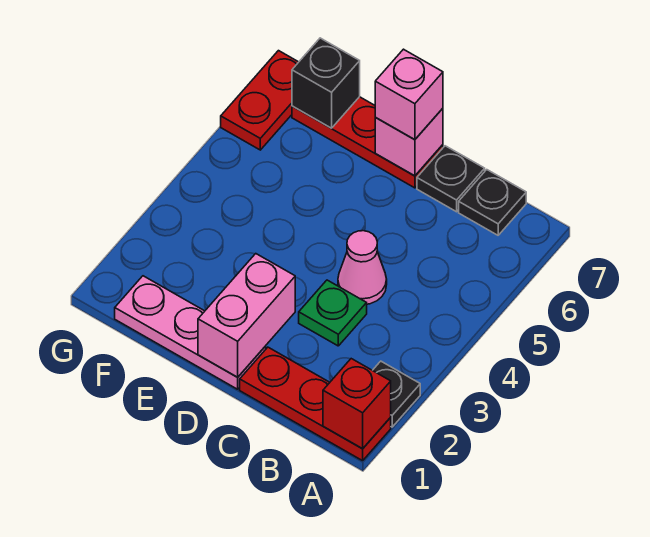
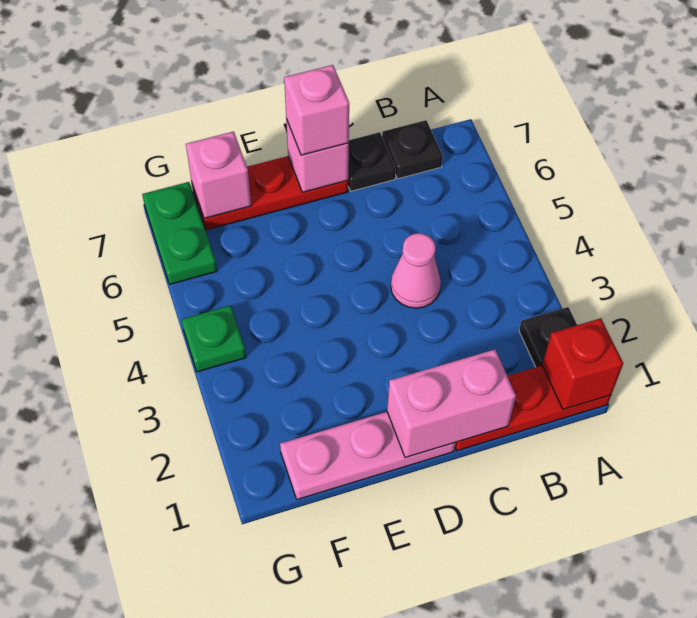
green 1x1 plate [299,280,367,346] -> green 1x1 plate moved to [181,306,246,372]
pink 1x2 brick [198,254,295,377] -> pink 1x2 brick turned to [387,350,516,458]
black 1x1 brick [292,38,360,128] -> pink 1x1 brick [186,132,251,219]
red 1x2 plate [221,51,298,150] -> green 1x2 plate [142,182,217,284]

